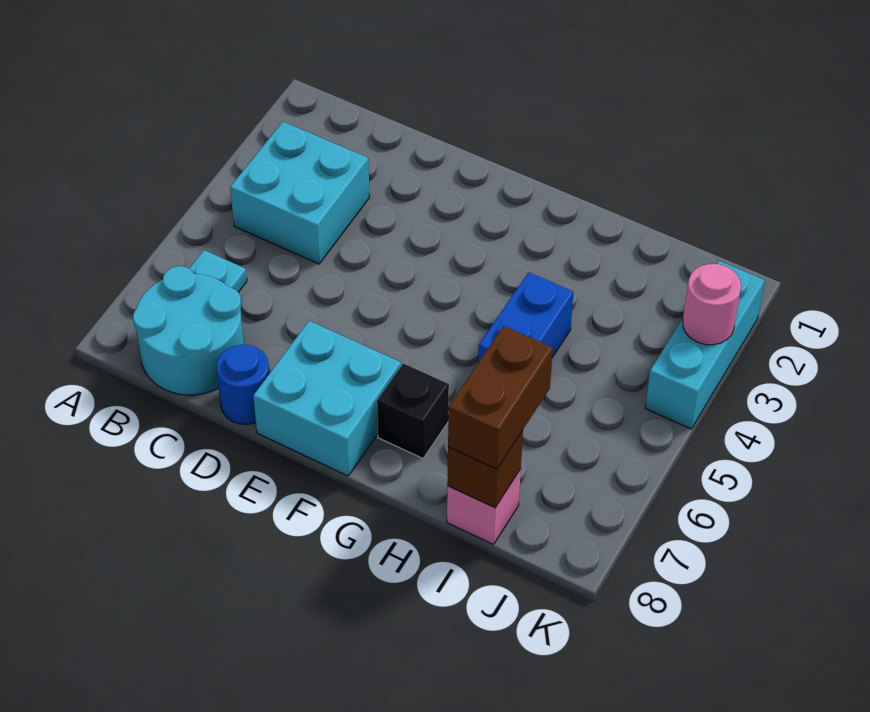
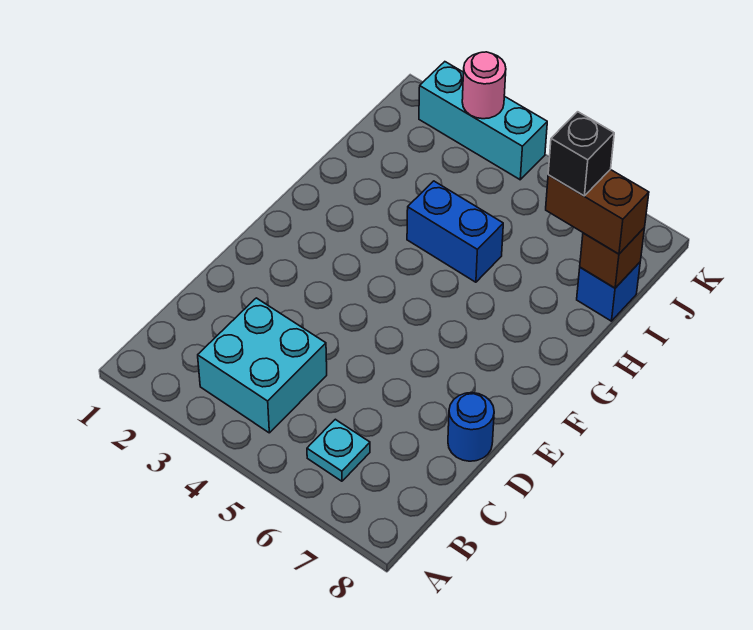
cyan 2x2 round brick [133,266,244,395] -> none
cyan 2x2 brick [253,321,401,476] -> none
black 1x1 brick [377,363,449,458] -> black 1x1 brick moved to [548,112,614,196]
pink 1x1 brick [447,469,521,544] -> blue 1x1 brick [577,262,640,321]

